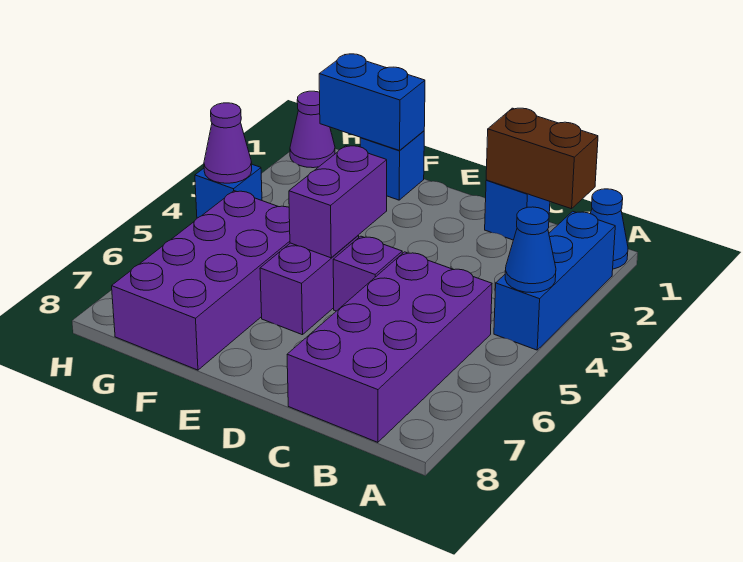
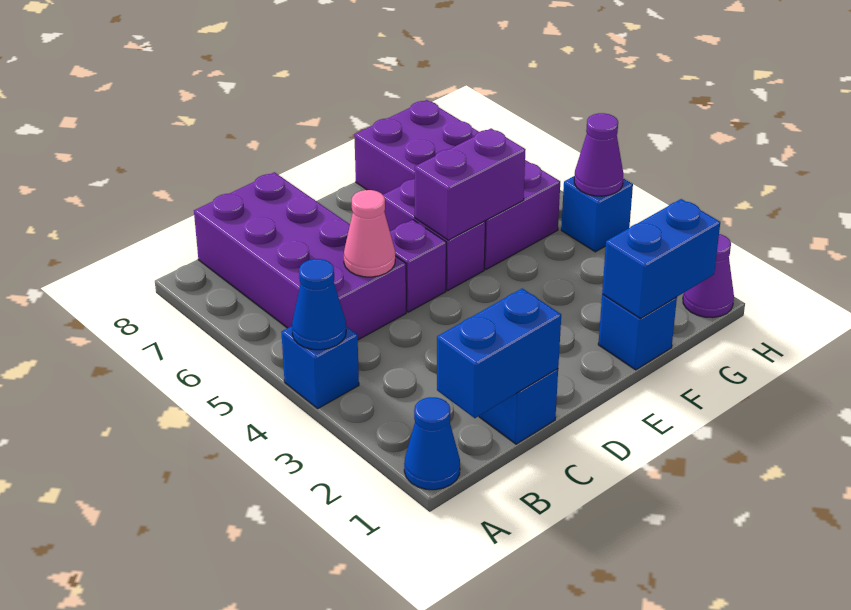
blue 1x3 brick [494,211,615,350] -> blue 1x1 brick [281,326,359,408]
brown 1x2 brick [486,108,598,209] -> blue 1x2 brick [437,288,561,418]
none -> pink 1x1 cone [344,190,395,277]
purple 1x2 brick [289,146,387,258] -> purple 1x2 brick turned to [415,128,526,240]

